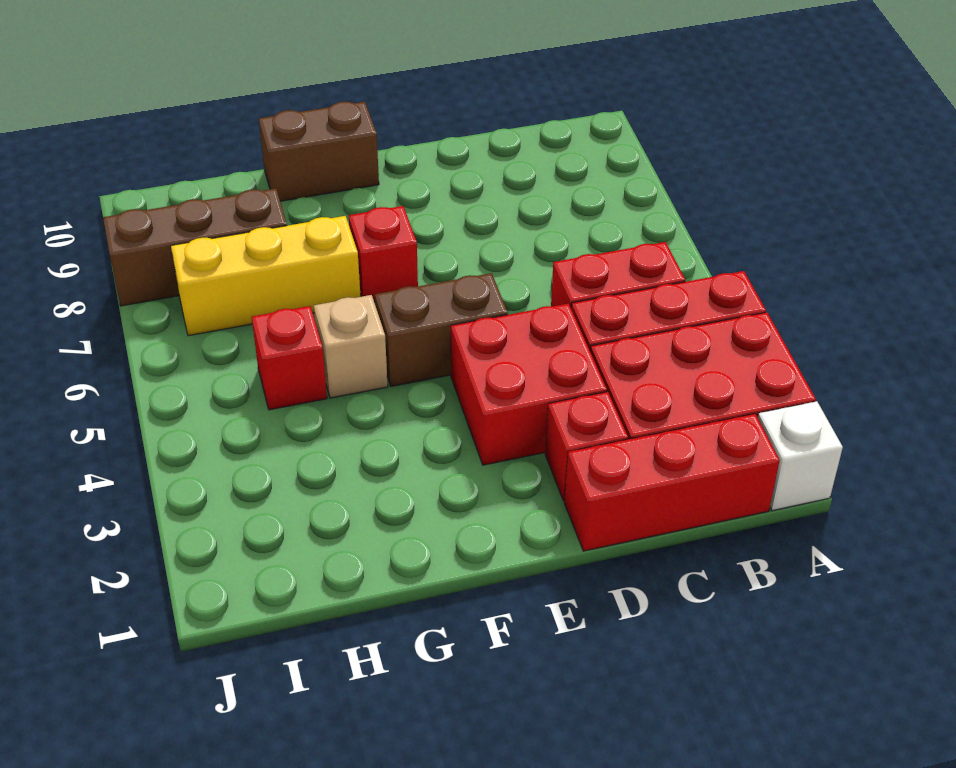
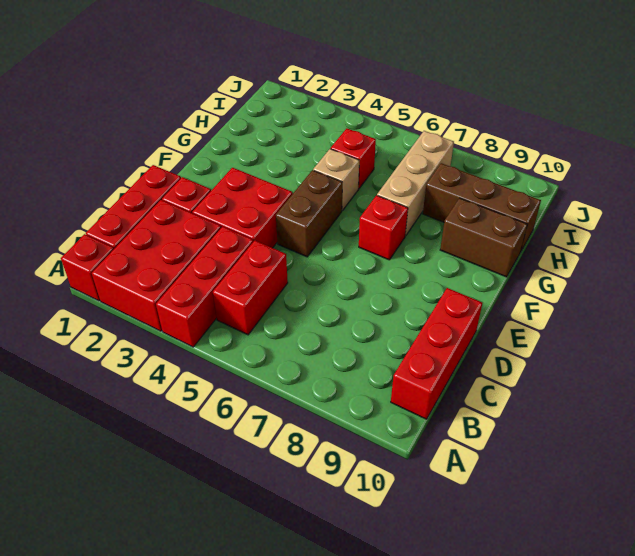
white 1x1 brick [758,401,843,511] -> red 1x1 brick [61,234,114,301]
none -> red 1x3 brick [391,288,482,419]
brown 1x2 brick [259,102,379,201] -> brown 1x2 brick turned to [440,198,527,277]
yellow 1x3 brick [171,216,361,336] -> tan 1x3 brick [377,131,454,236]
brown 1x3 brick [103,189,287,306] -> brown 1x3 brick turned to [423,163,541,252]

